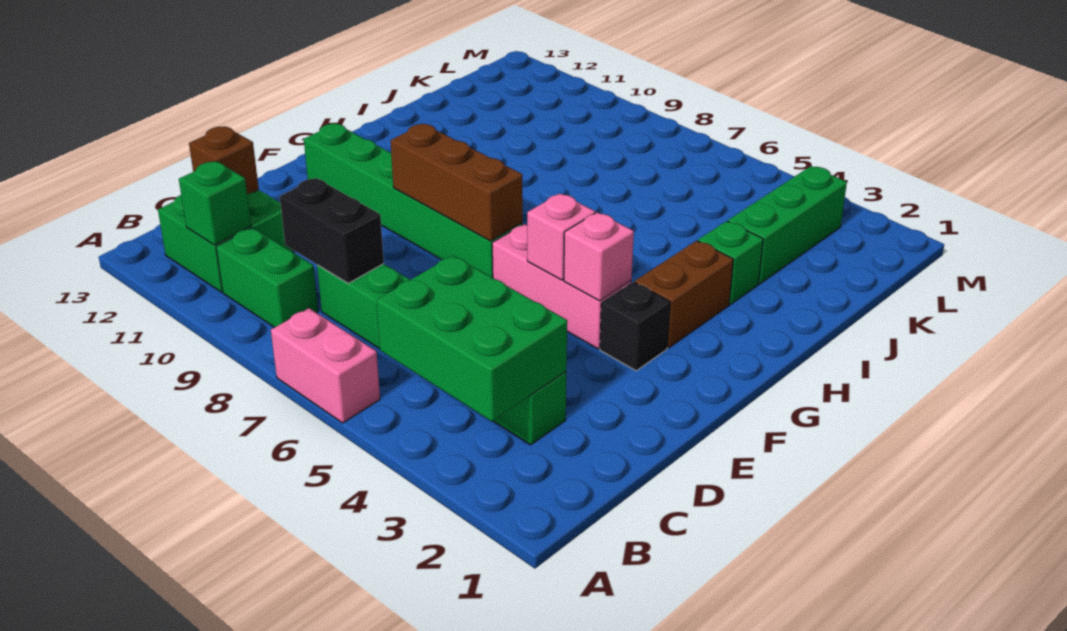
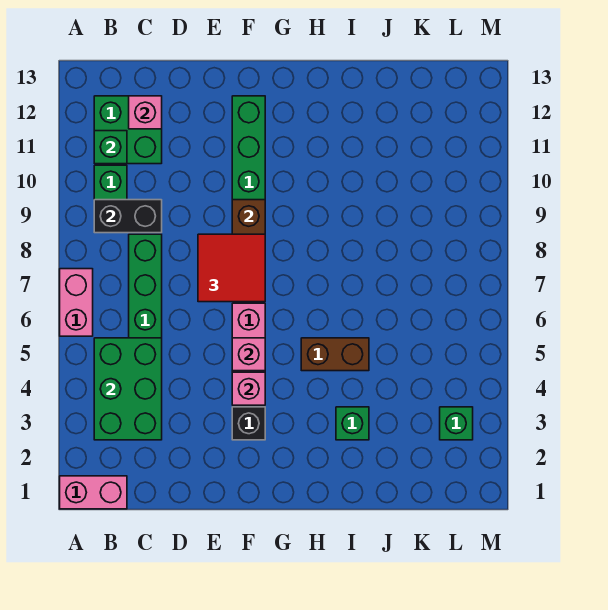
none -> pink 1x2 brick [60,476,127,509]
black 1x2 brick [280,178,384,283] -> black 1x2 brick turned to [94,200,162,233]
brown 1x1 brick [189,126,259,194] -> pink 1x1 brick [129,96,162,129]
none -> red 2x2 tile [198,234,265,302]
brown 1x2 brick [635,241,733,348] -> brown 1x2 brick moved to [301,338,369,371]
green 1x3 brick [728,166,847,284] -> green 1x1 brick [440,407,473,440]

